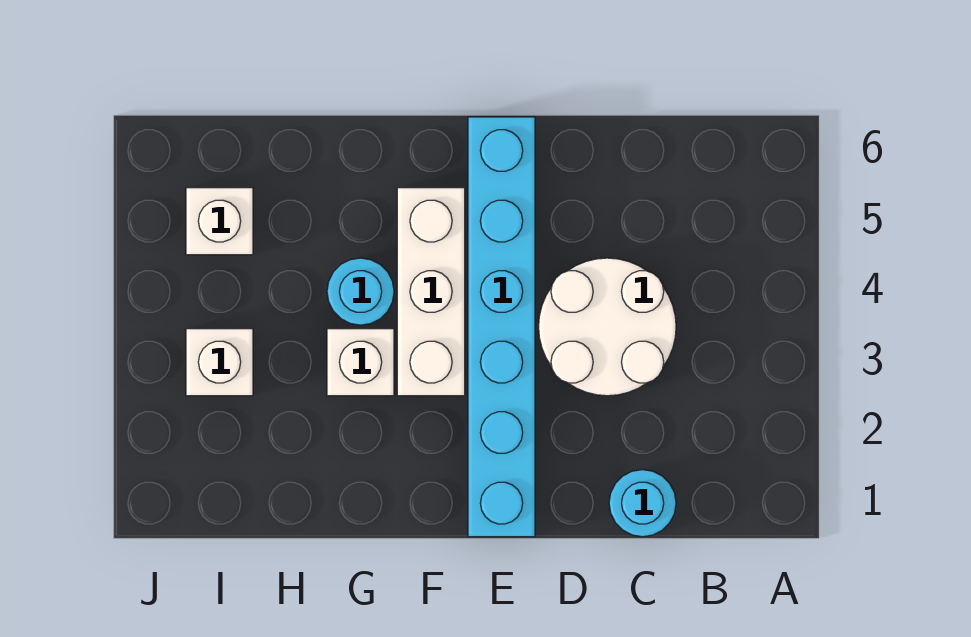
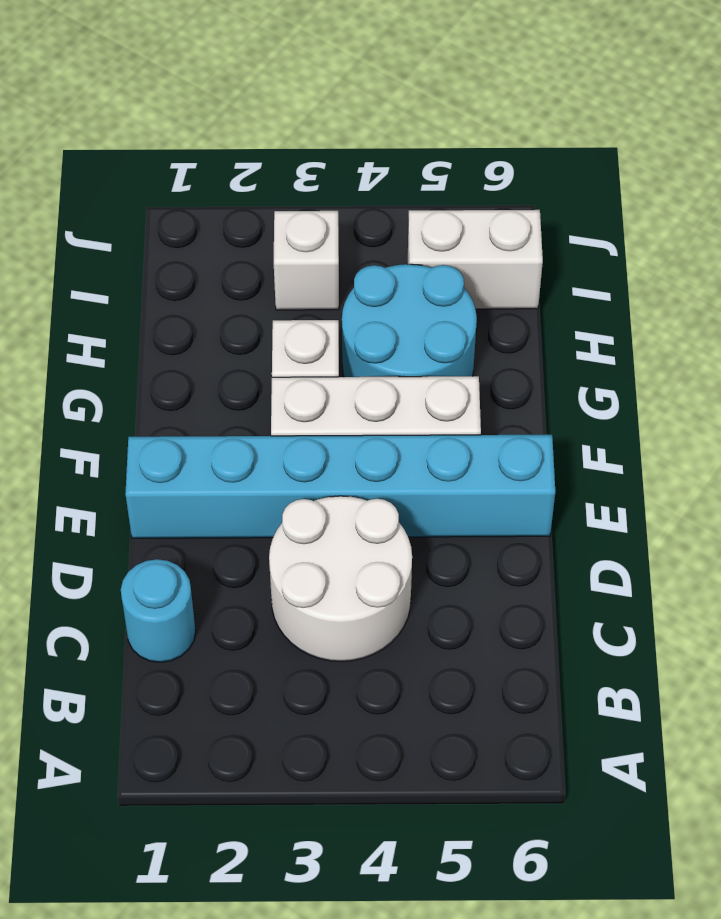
cyan 1x1 round brick [327,258,394,325] -> cyan 2x2 round brick [342,264,477,377]
white 1x1 brick [186,188,253,255] -> white 1x2 brick [408,210,543,309]

